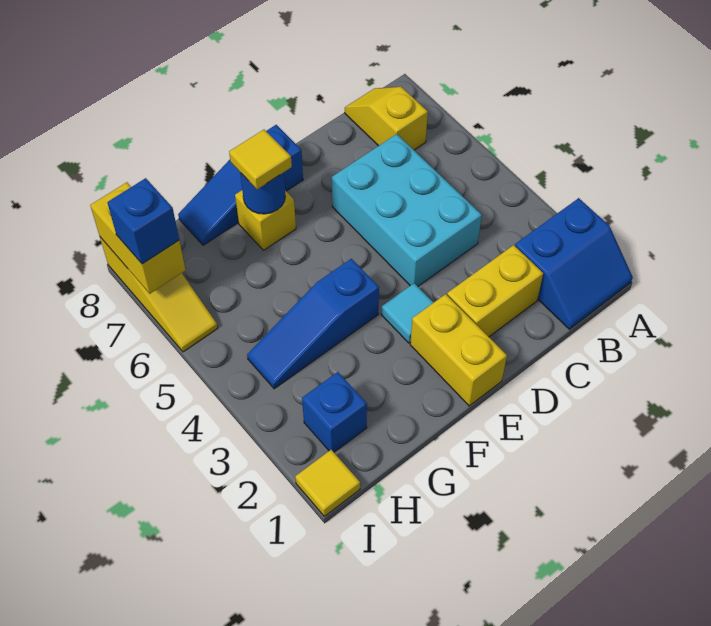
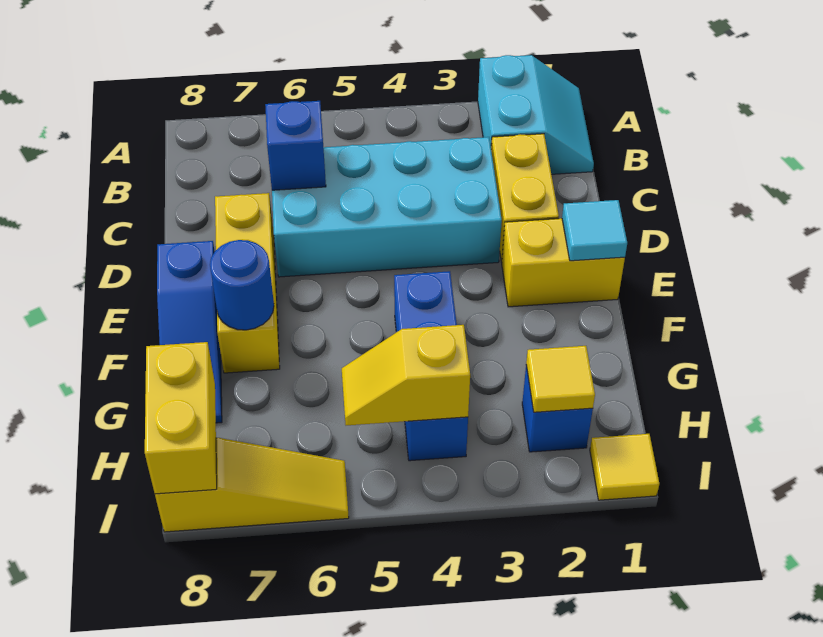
blue 2x2 slope [515,198,633,329] -> cyan 2x2 slope [478,55,594,174]
yellow 1x2 slope [345,87,428,150] -> yellow 1x2 slope moved to [342,325,470,425]
cyan 2x3 brick [332,134,482,286] -> cyan 2x4 brick [272,137,502,277]
cyan 1x1 tile [381,283,434,343] -> cyan 1x1 tile moved to [562,200,627,261]
blue 1x3 slope [247,259,379,389] -> blue 1x3 brick [394,271,468,461]
yellow 1x1 brick [235,190,296,250] -> yellow 1x3 brick [215,193,280,373]
yellow 1x1 tile [229,130,292,189] -> yellow 1x1 tile moved to [526,346,595,412]
yellow 1x2 brick [90,182,186,294] -> yellow 1x2 brick turned to [145,342,217,494]
blue 1x1 brick [107,178,179,264] -> blue 1x1 brick moved to [265,101,326,190]

